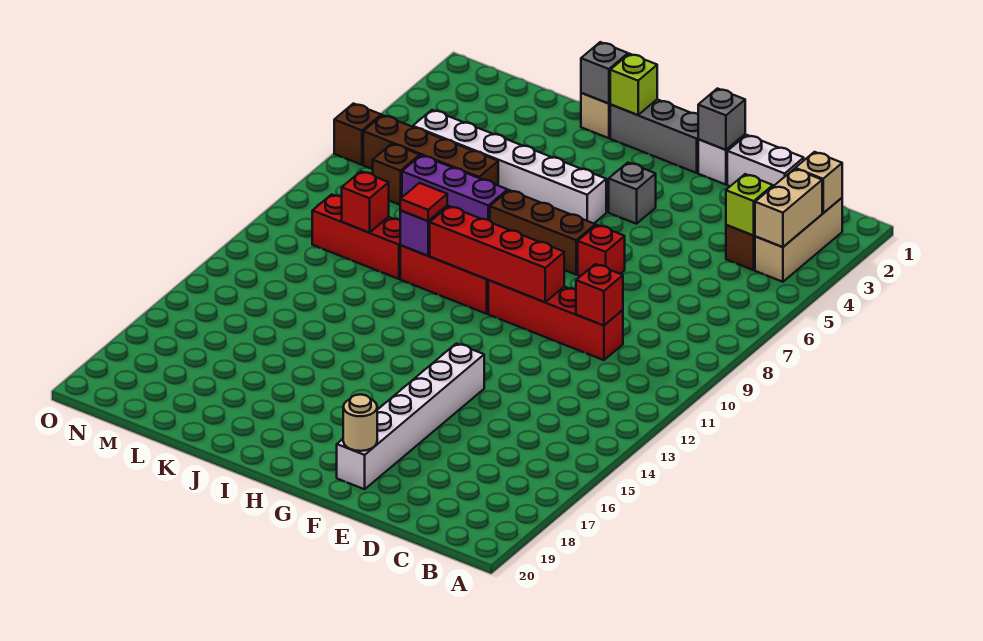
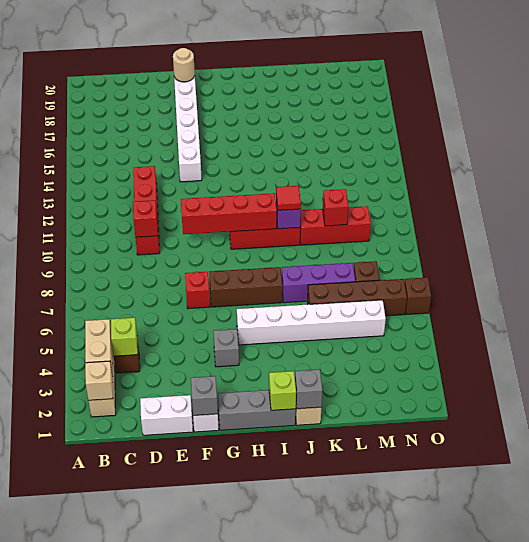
red 1x4 brick [488,280,623,360] -> red 1x4 brick turned to [133,166,160,255]

